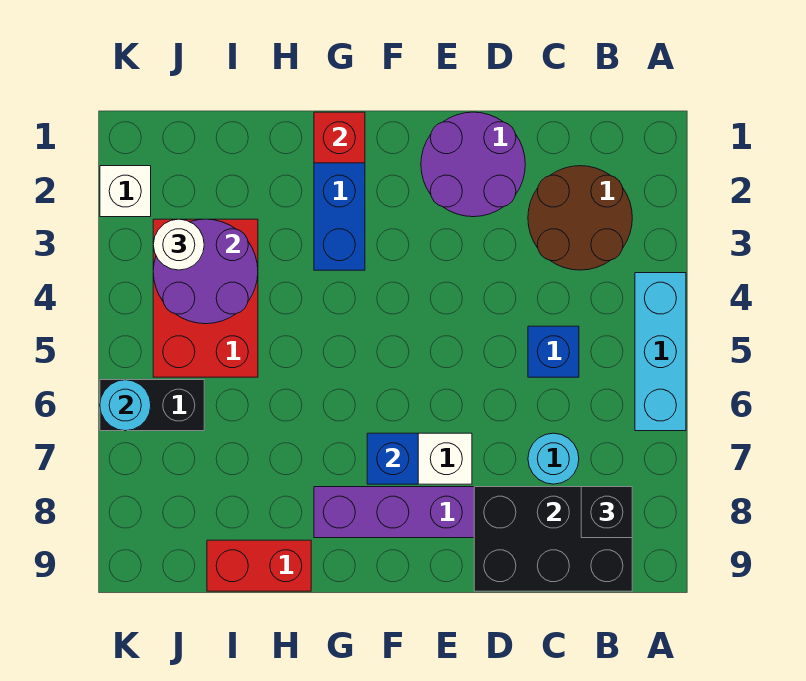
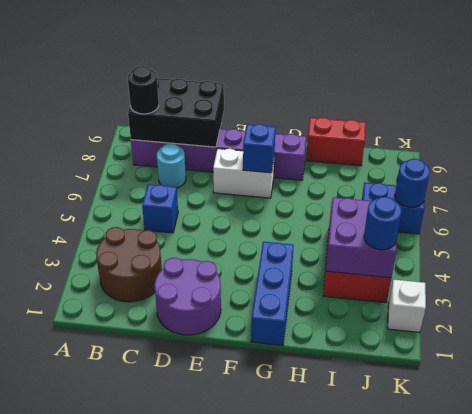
cyan 1x3 brick [635,273,686,431] -> none
black 1x1 brick [581,487,632,538] -> black 1x1 round brick [128,66,159,114]
red 1x1 brick [314,112,365,163] -> none
purple 2x2 round brick [153,219,258,324] -> purple 2x2 brick [326,197,397,278]
white 1x1 round brick [153,219,204,270] -> blue 1x1 round brick [364,197,402,250]
black 1x2 brick [100,380,204,431] -> blue 1x2 brick [362,183,425,234]
cyan 1x1 round brick [100,380,151,431] -> blue 1x1 round brick [395,159,430,207]

